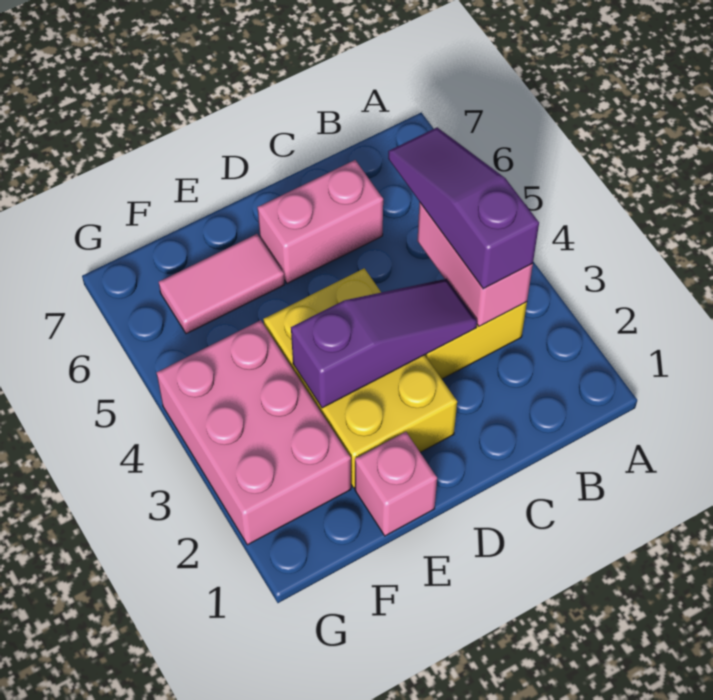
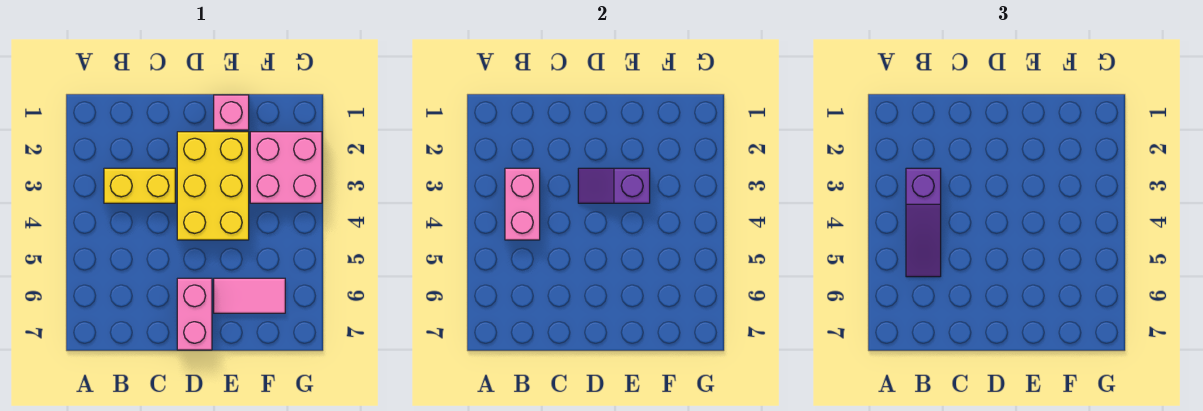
purple 1x3 slope [291,279,477,408] -> purple 1x2 slope [578,168,650,203]
pink 1x2 brick [258,160,383,284] -> pink 1x2 brick turned to [177,278,212,350]
pink 2x3 brick [157,320,351,545] -> pink 2x2 brick [250,132,322,203]

